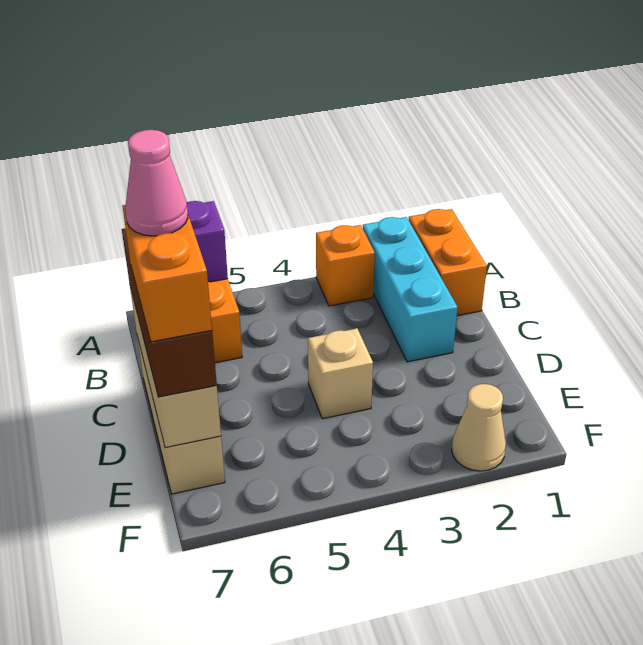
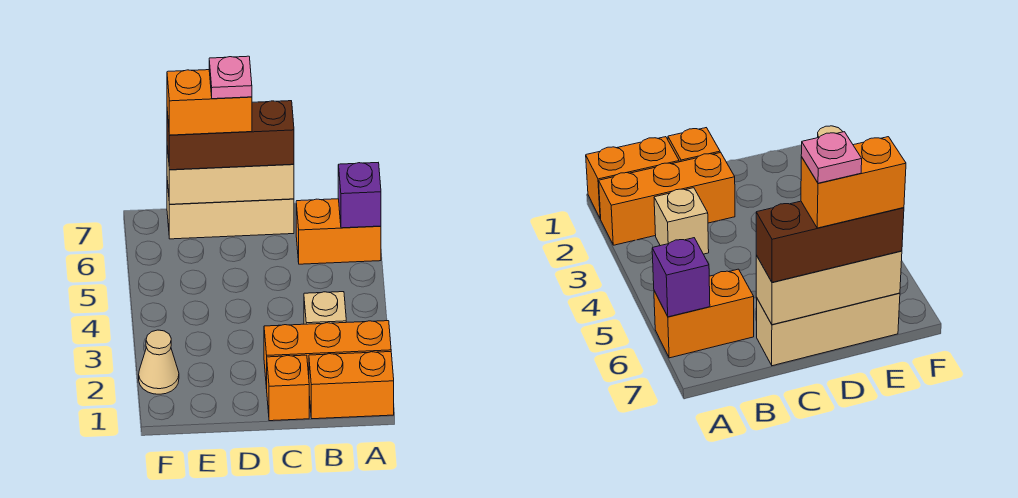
cyan 1x3 brick [363,217,458,362] -> orange 1x3 brick [264,321,391,389]
orange 1x1 brick [316,225,375,306] -> orange 1x1 brick moved to [267,355,309,421]
tan 1x1 brick [308,328,373,419] -> tan 1x1 brick moved to [304,292,346,324]
pink 1x1 cone [125,130,188,236] -> pink 1x1 plate [209,56,252,99]

